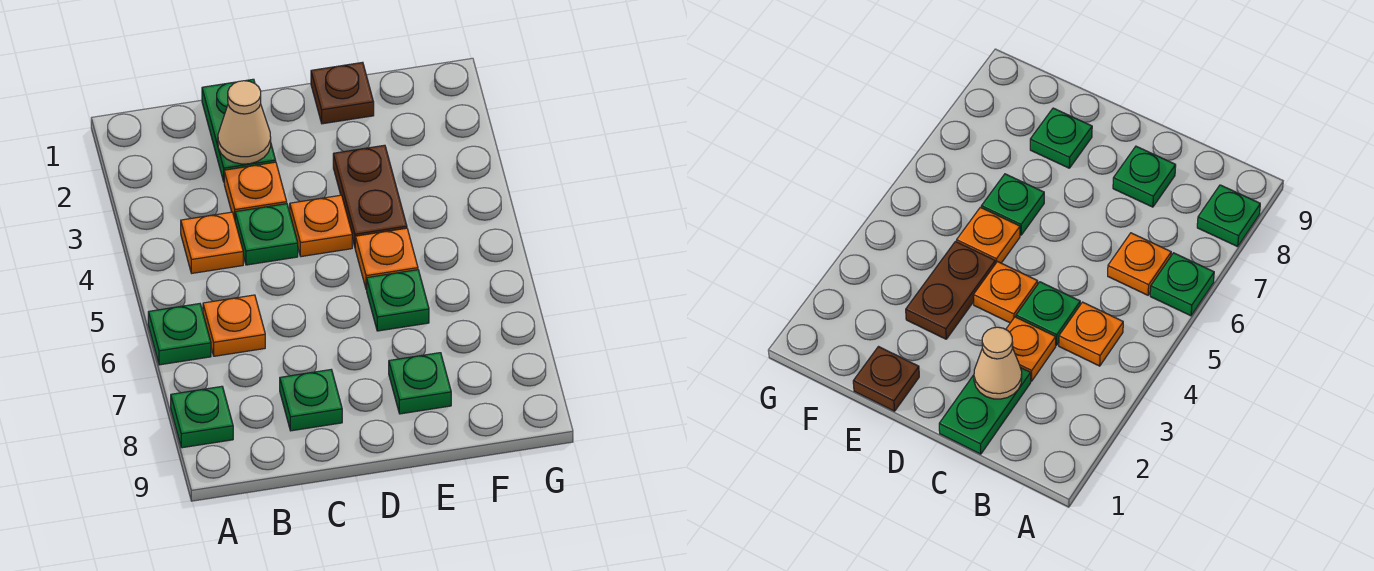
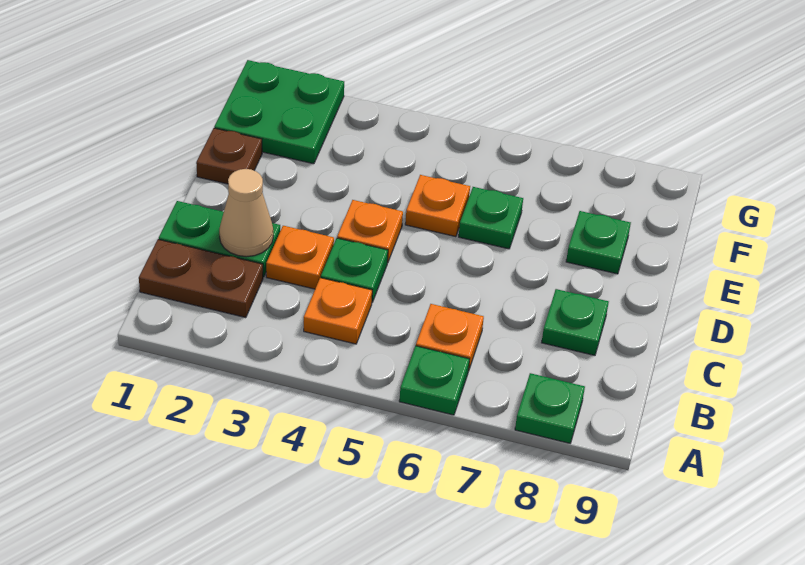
brown 1x2 plate [333,145,407,247] -> brown 1x2 plate moved to [139,239,263,318]
none -> green 2x2 plate [214,60,344,164]

